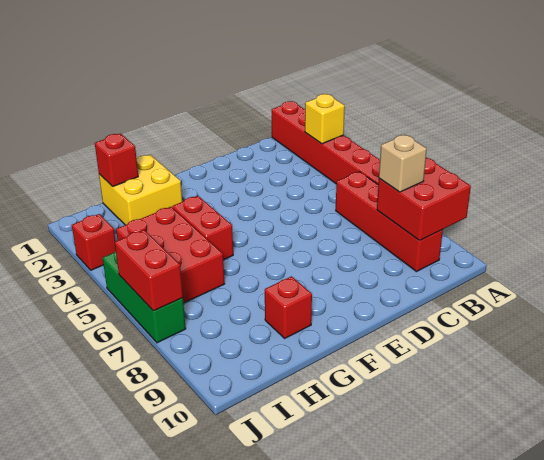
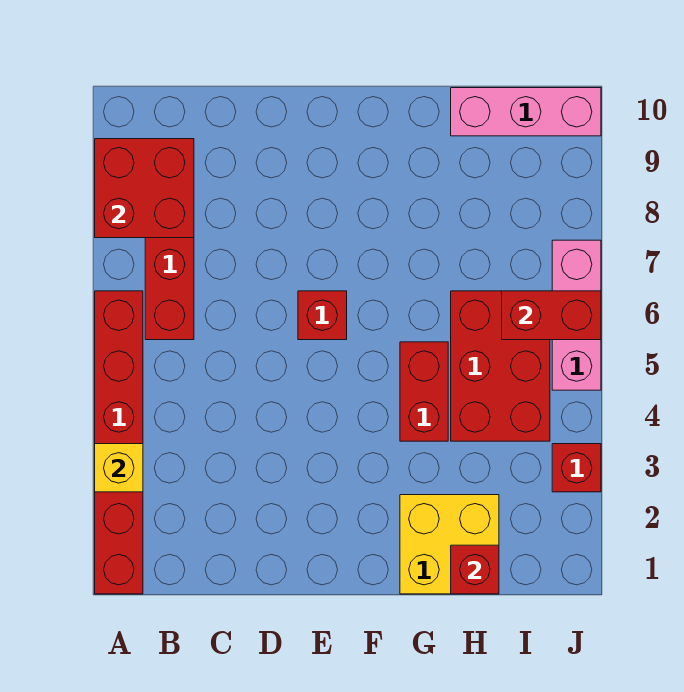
tan 1x1 brick [379,135,427,192] -> none
red 1x1 brick [265,276,312,338] -> red 1x1 brick moved to [298,291,347,340]
none -> pink 1x3 brick [451,88,601,136]
green 1x3 brick [103,251,186,343] -> pink 1x3 brick [552,240,601,390]
red 1x2 brick [115,230,183,311] -> red 1x2 brick turned to [502,291,601,340]

